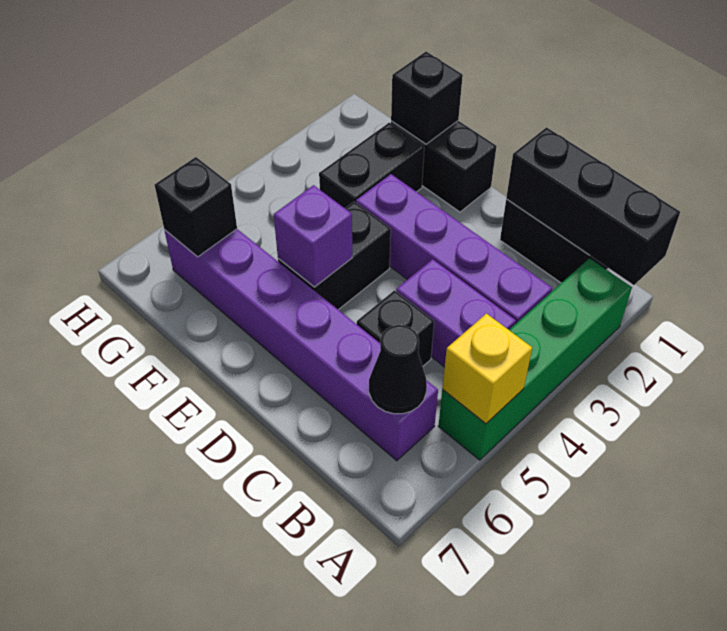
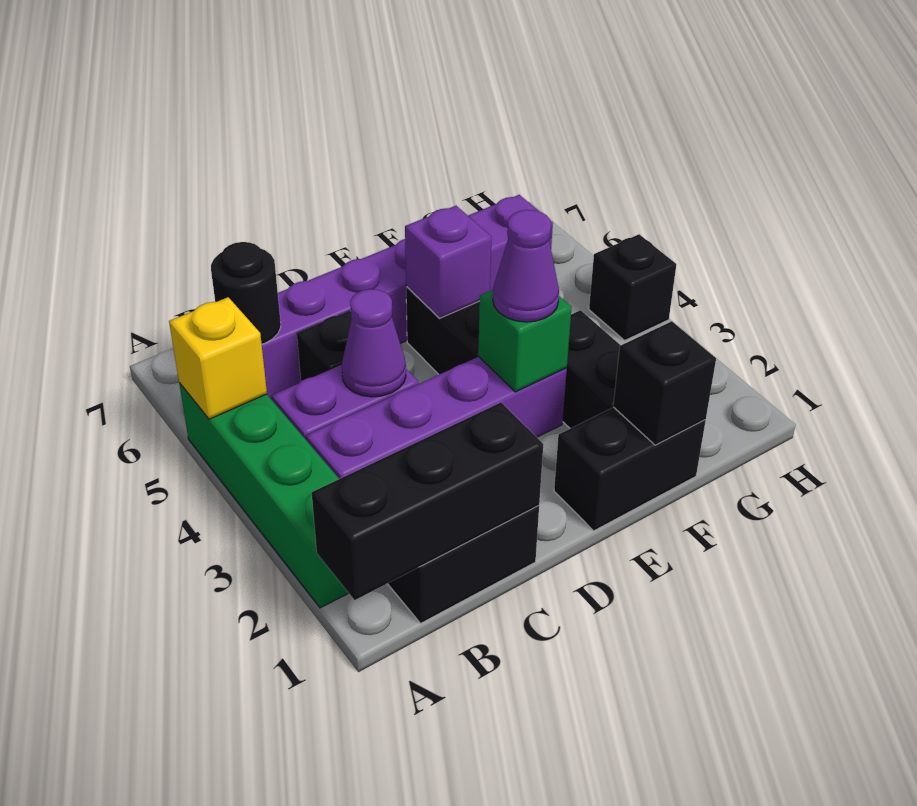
black 1x1 cone [369,325,427,414] -> black 1x1 round brick [211,242,281,344]
none -> purple 1x1 cone [342,289,406,397]
none -> green 1x1 brick [478,290,572,392]
none -> purple 1x1 cone [493,210,559,322]
black 1x1 brick [155,157,237,257] -> black 1x1 brick moved to [589,234,676,340]

